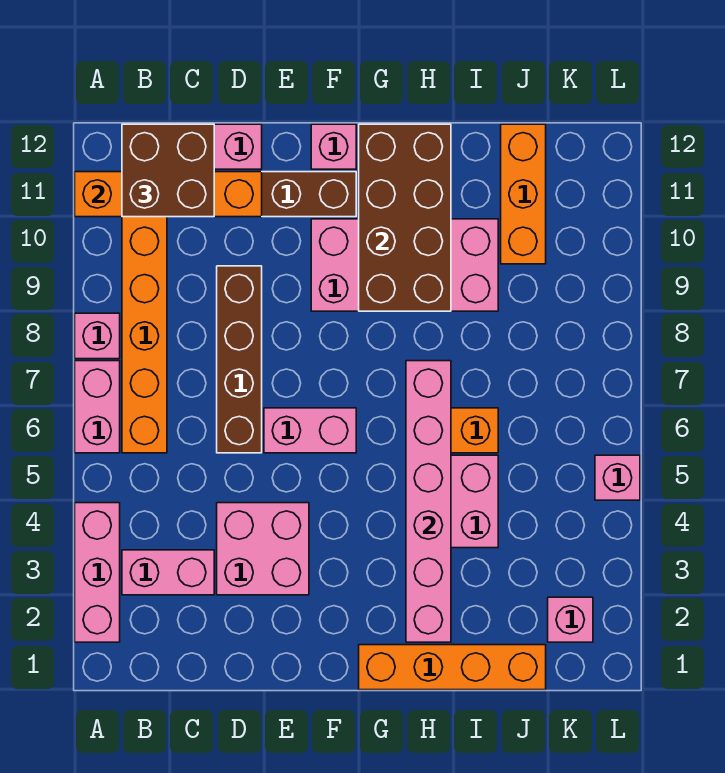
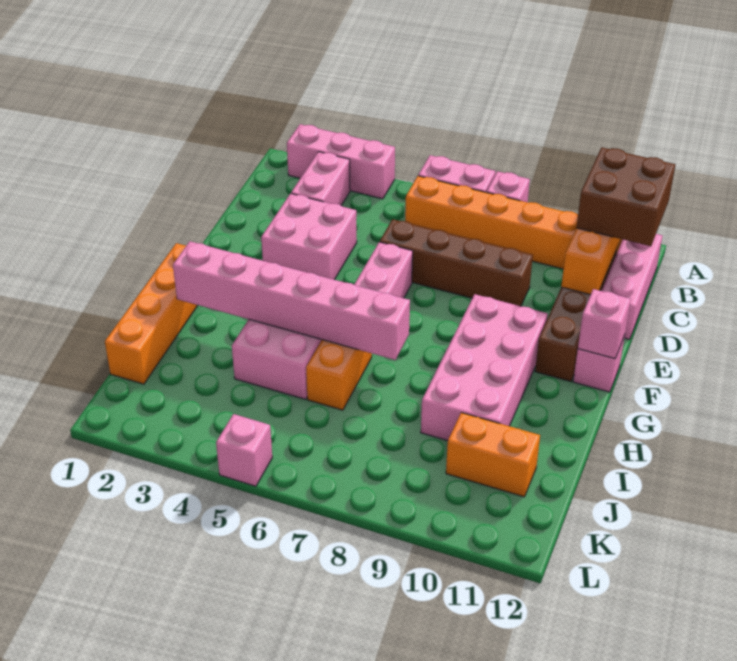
brown 2x4 brick [359,124,451,311] -> none
orange 1x3 brick [501,124,546,264] -> orange 1x2 brick [446,413,540,497]
pink 1x1 brick [548,597,593,642] -> pink 1x1 brick moved to [578,289,631,358]

